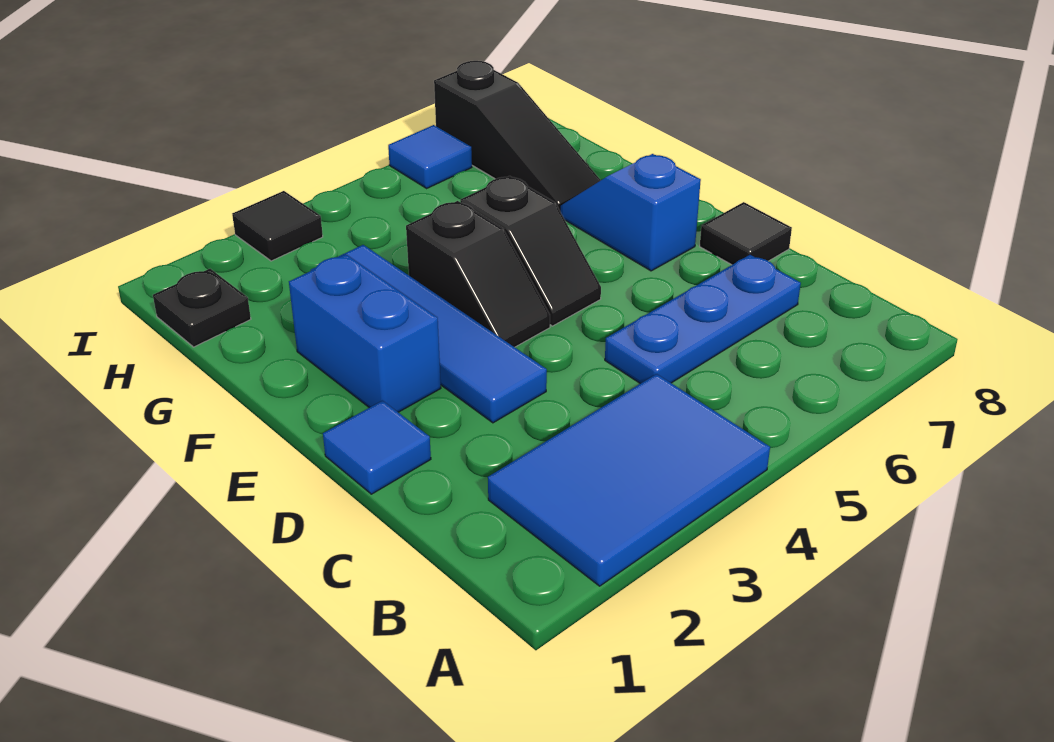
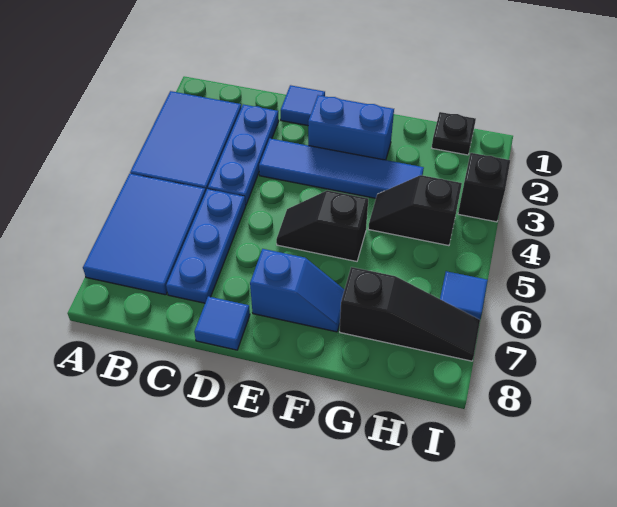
none -> blue 2x3 tile [83,174,206,295]
none -> blue 1x3 plate [208,104,279,205]
black 1x1 tile [700,202,792,265] -> blue 1x1 tile [194,296,250,350]
black 1x2 slope [406,201,550,347] -> black 1x2 slope moved to [368,175,462,246]
black 1x3 slope [434,61,601,212] -> black 1x3 slope turned to [340,267,480,361]
black 1x1 tile [232,191,323,261] -> black 1x1 brick [458,153,510,222]

